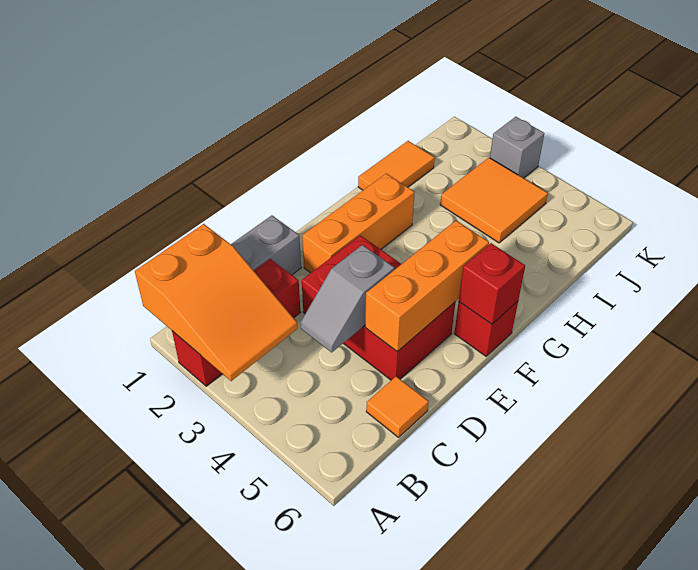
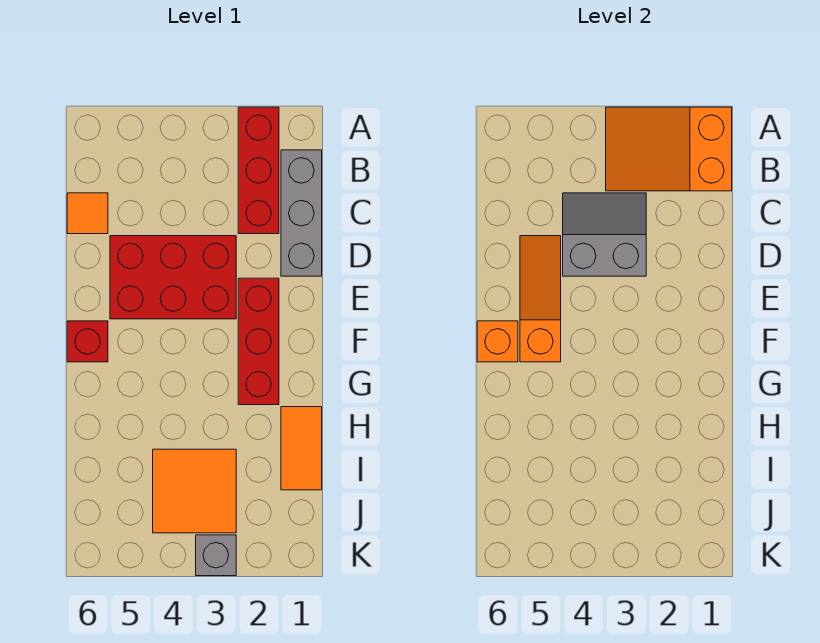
grey 1x2 slope [301,245,394,352] -> grey 2x2 slope [563,193,646,276]
orange 1x3 brick [365,221,489,352] -> orange 1x3 slope [520,236,561,362]
orange 1x3 brick [302,174,414,273] -> red 1x3 brick [238,278,279,405]
red 1x1 brick [459,243,525,324] -> orange 1x1 brick [477,321,518,362]

